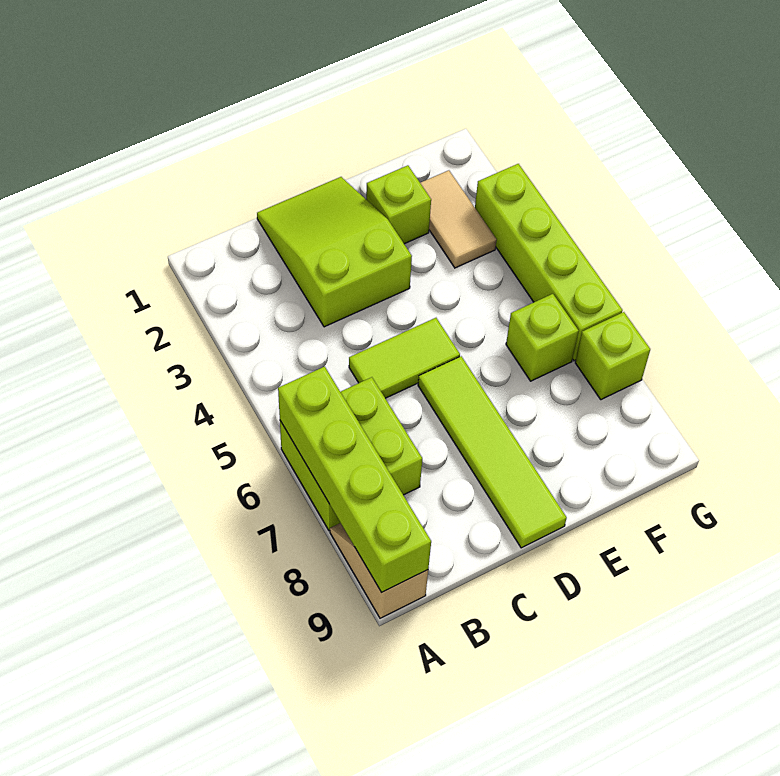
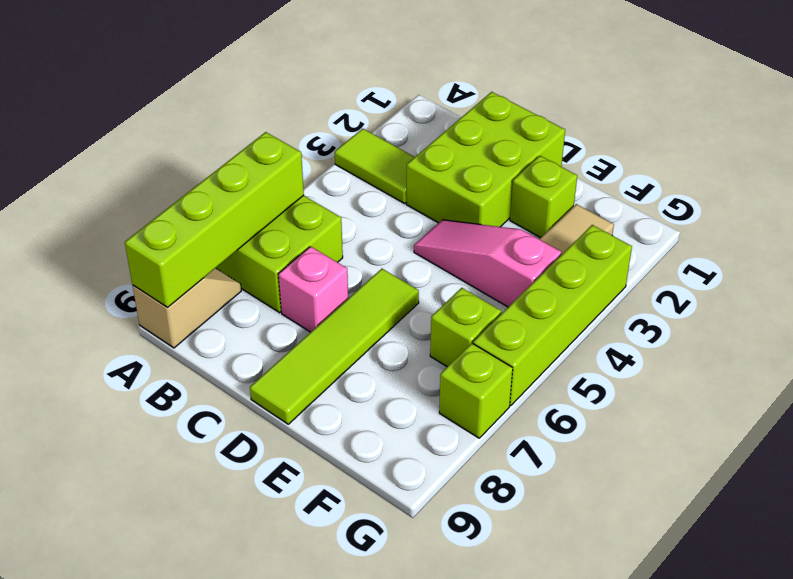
lime 2x3 slope [257,177,412,327] -> lime 2x3 brick [406,92,565,227]
lime 1x2 tile [349,318,460,398] -> lime 1x2 tile moved to [335,129,414,204]
none -> pink 1x1 brick [279,246,348,332]
none -> pink 1x3 slope [414,220,561,307]

